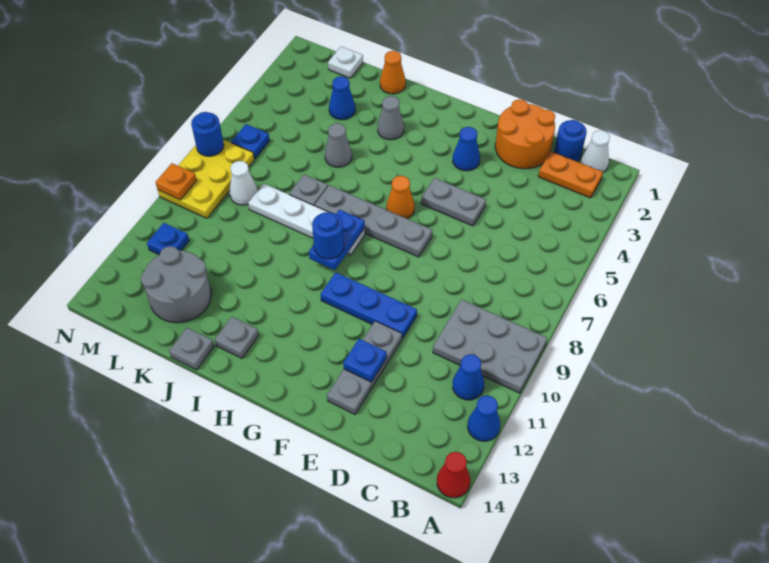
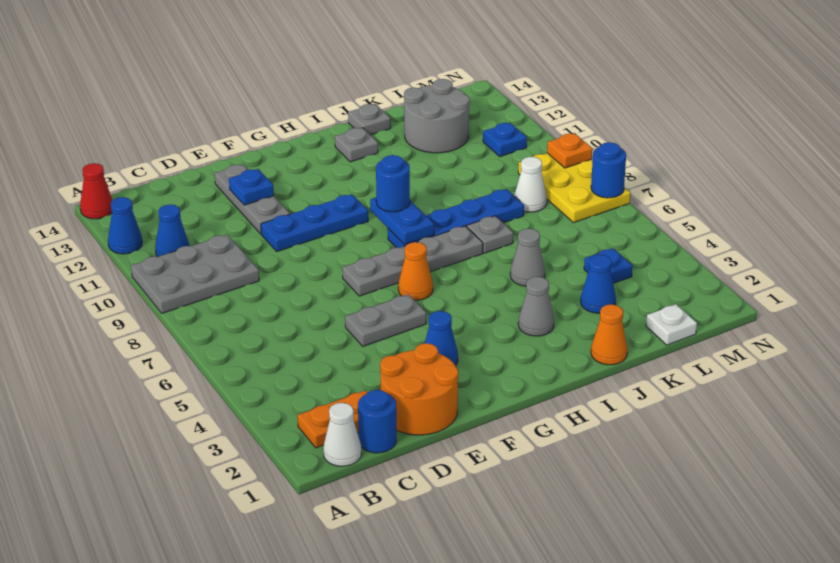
white 1x4 plate [248,184,365,255] -> blue 1x4 plate [388,189,524,248]
blue 1x1 plate [231,124,270,159] -> blue 1x1 plate moved to [584,248,633,283]

